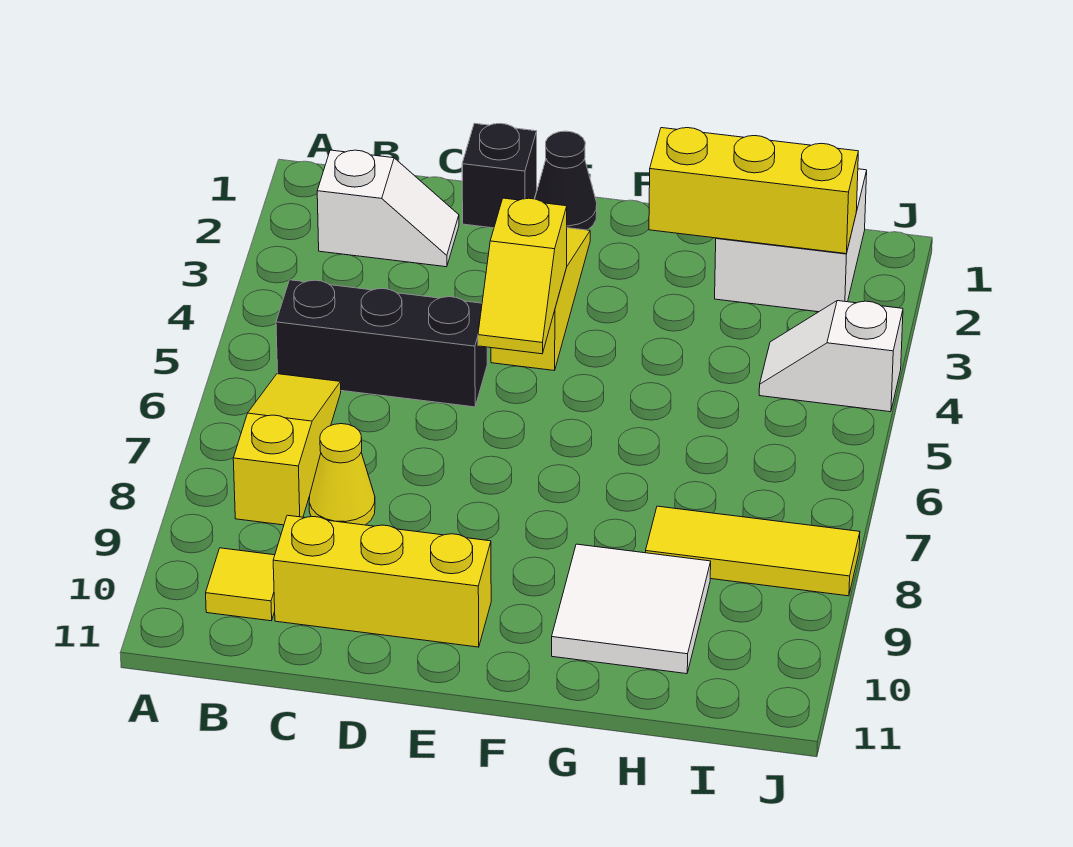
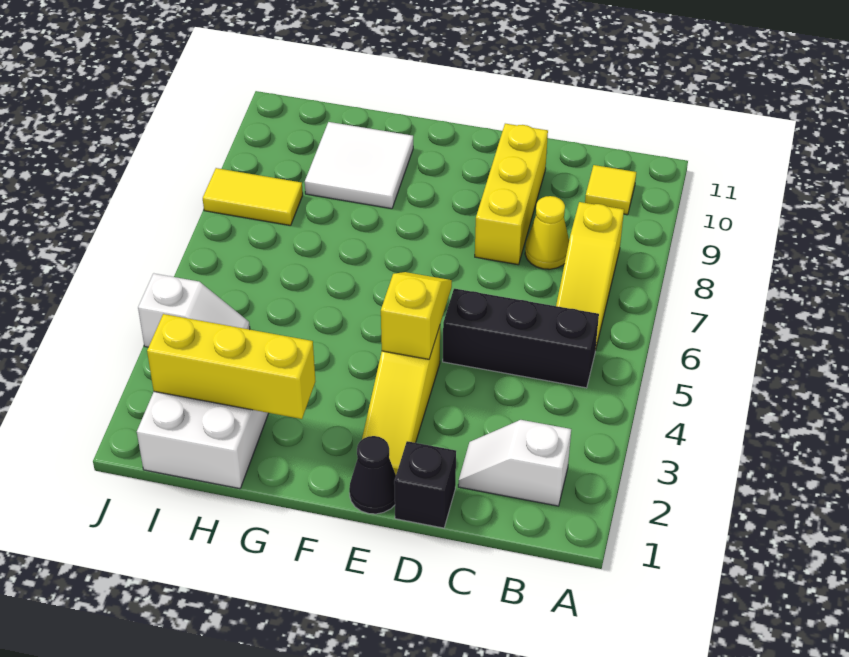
yellow 1x3 brick [273,515,491,647] -> yellow 1x3 brick turned to [475,124,548,265]
yellow 1x3 tile [646,506,860,596] -> yellow 1x2 tile [203,168,303,226]

